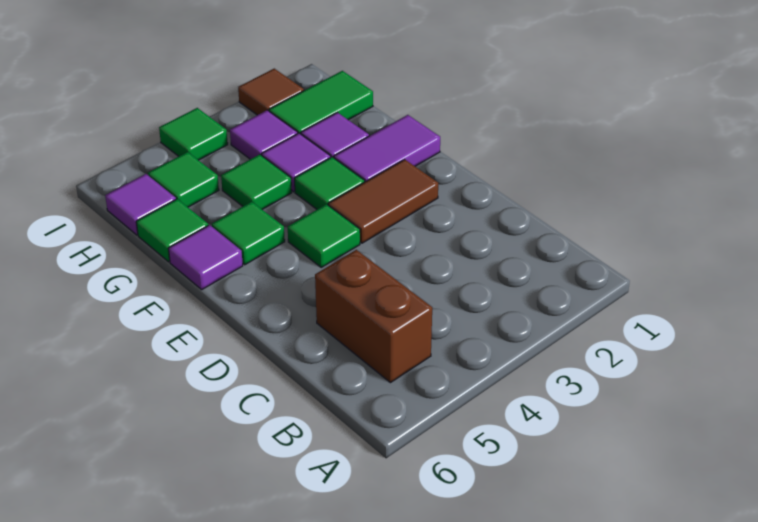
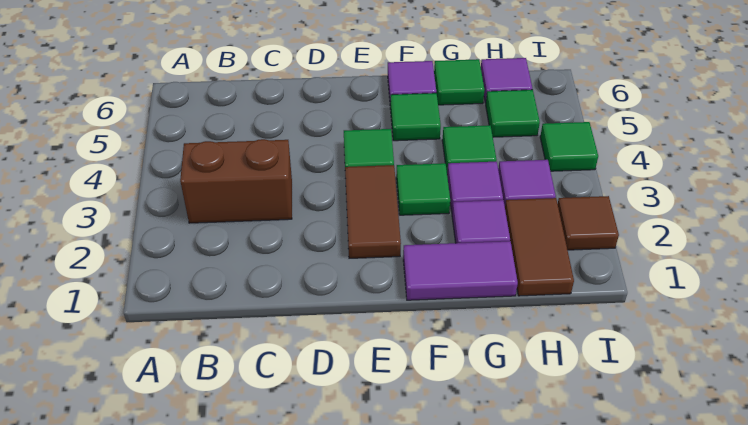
brown 1x2 brick [315,250,432,383] -> brown 1x2 brick moved to [180,139,292,223]
purple 1x2 tile [334,115,440,182] -> purple 1x2 tile turned to [403,241,518,300]
green 1x2 tile [269,71,373,134] -> brown 1x2 tile [505,198,574,296]

